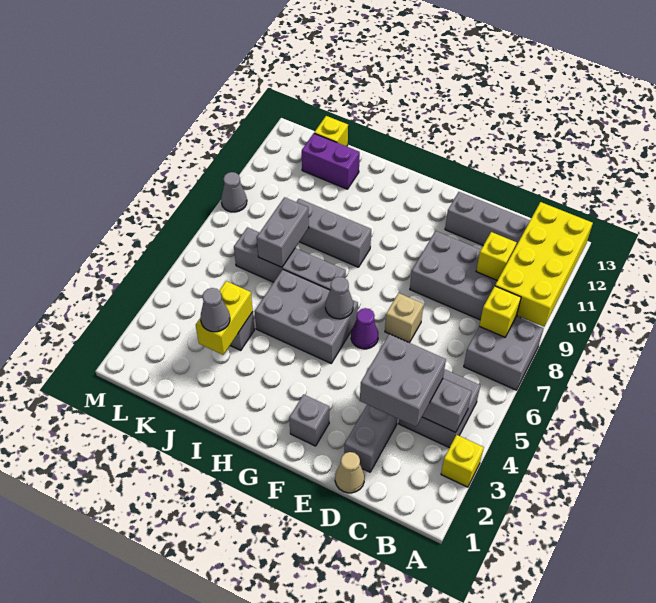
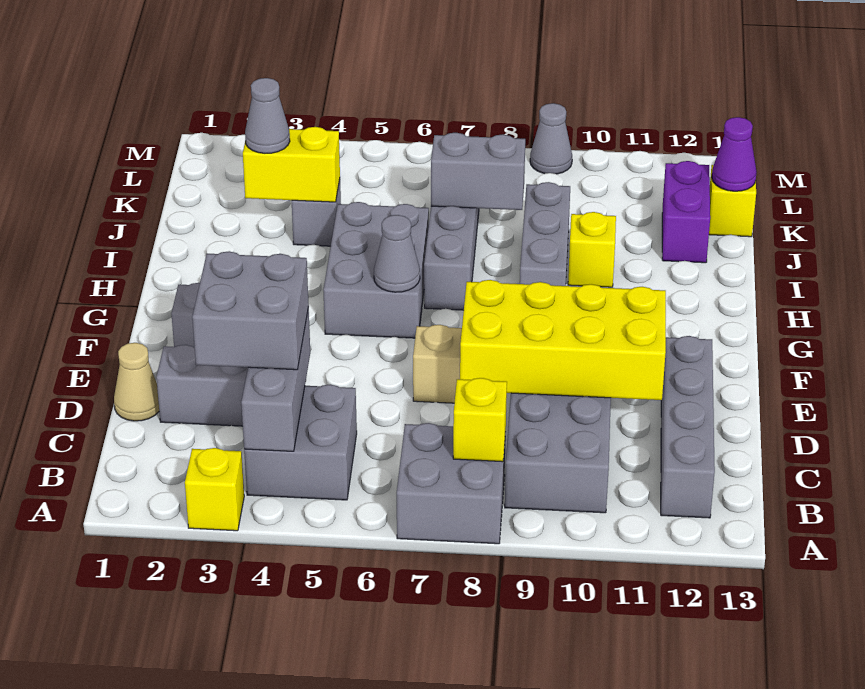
yellow 2x4 brick [495,202,593,327] -> yellow 2x4 brick moved to [460,280,666,400]
yellow 1x1 brick [476,232,517,281] -> yellow 1x1 brick moved to [568,212,616,287]
purple 1x1 cone [351,308,378,349] -> purple 1x1 cone moved to [712,117,757,191]

